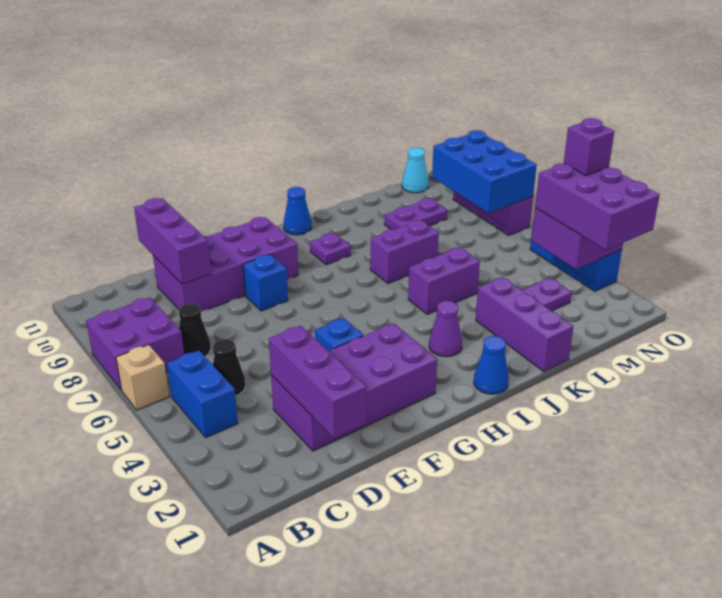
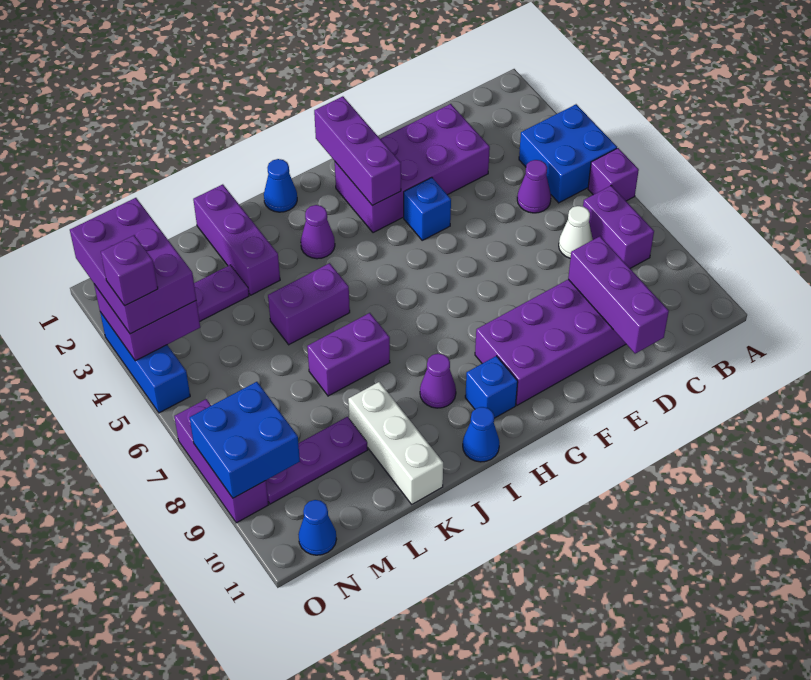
tan 1x1 brick [116,345,169,410] -> purple 1x1 brick [588,148,639,201]
purple 2x2 brick [86,298,184,390] -> purple 1x2 brick [583,186,654,268]
blue 1x2 brick [167,350,238,438] -> blue 2x2 brick [519,104,617,203]
black 1x1 cone [213,339,245,396] -> purple 1x1 cone [517,160,551,213]
black 1x1 cone [179,304,211,356] -> white 1x1 cone [559,206,593,258]
purple 1x3 brick [269,326,367,438] -> purple 1x3 brick moved to [314,96,401,206]
blue 1x1 brick [243,254,288,311] -> blue 1x1 brick moved to [465,356,518,418]
purple 1x1 plate [310,233,351,265] -> purple 1x1 cone [420,354,456,408]
none -> white 1x3 brick [348,382,443,504]
purple 1x2 plate [384,198,447,230] -> purple 1x3 plate [266,417,368,504]
blue 2x3 brick [432,130,537,213] -> blue 2x2 brick [190,382,300,498]
cyan 1x1 cone [402,148,429,193] -> blue 1x1 cone [298,500,337,555]

